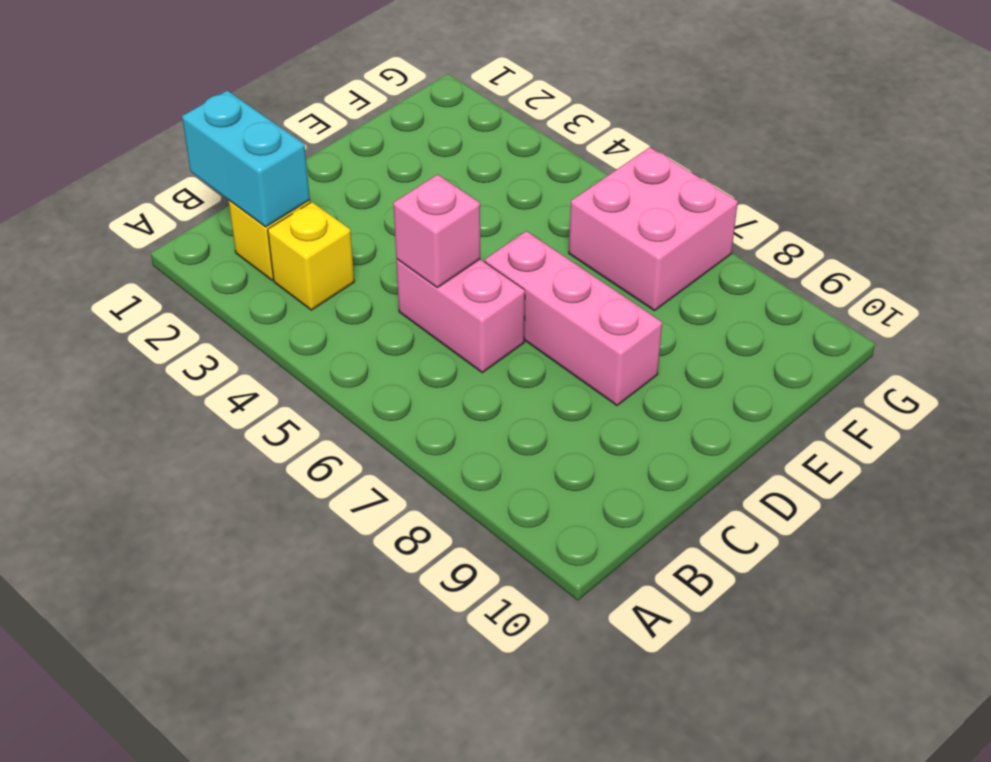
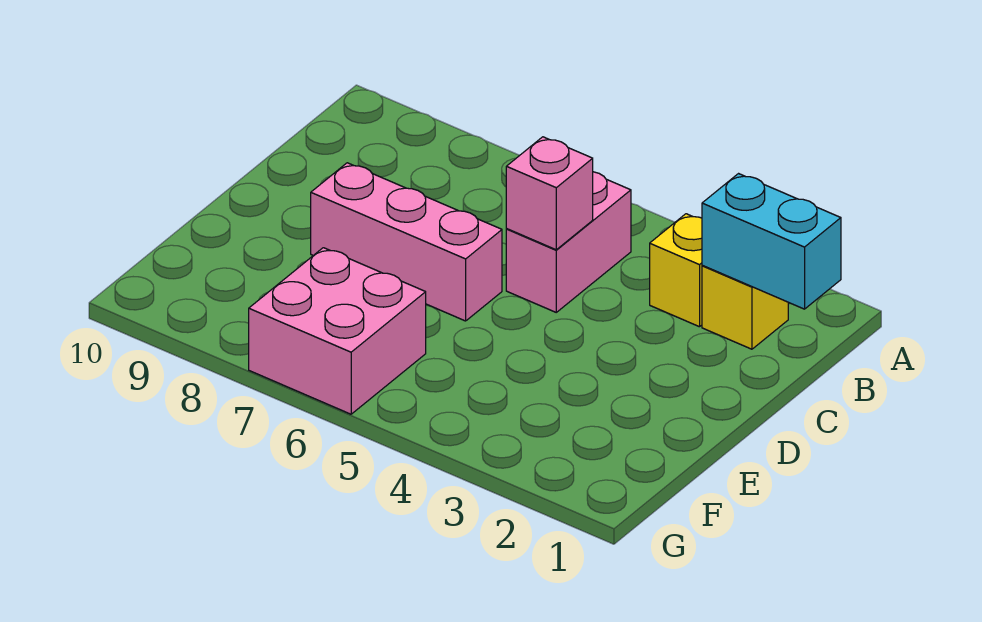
pink 1x2 brick [396,259,525,372] -> pink 1x2 brick turned to [506,172,631,312]

